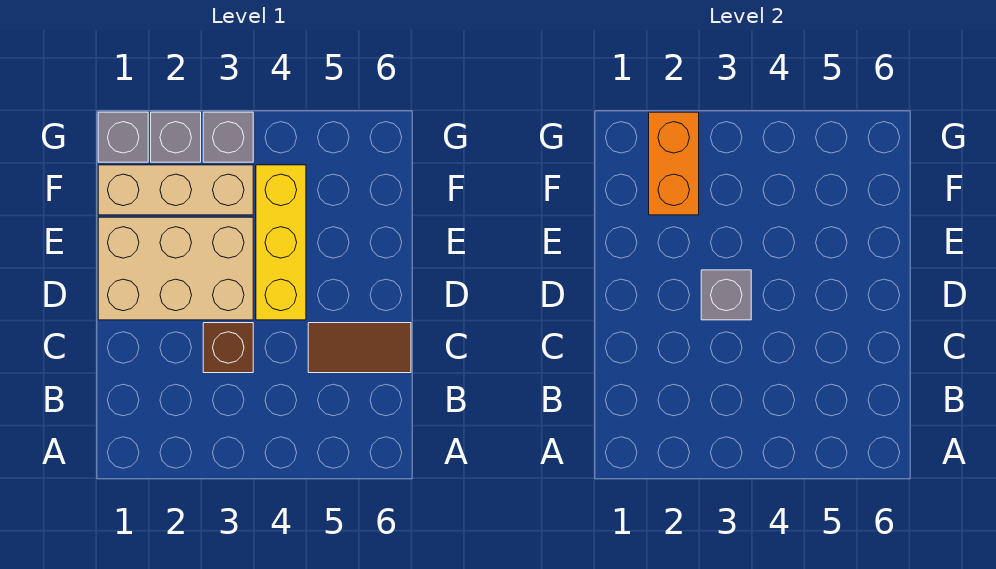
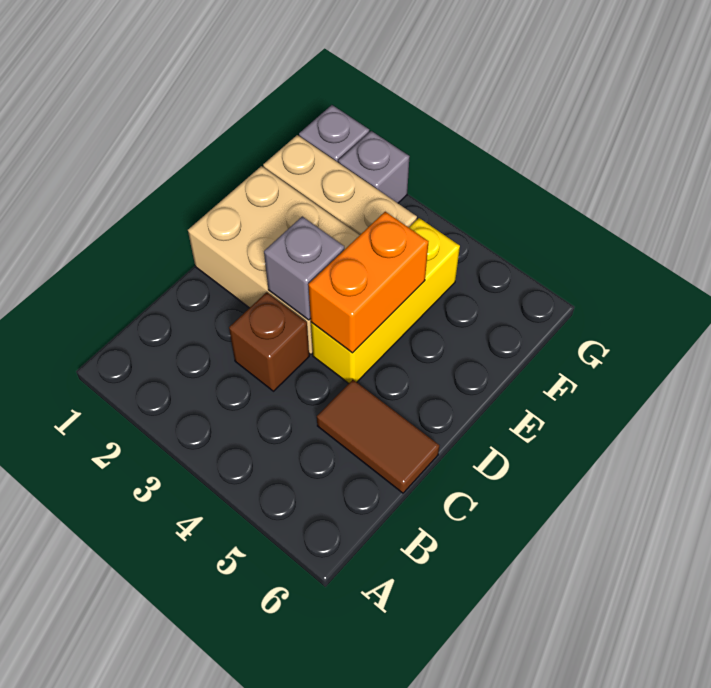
orange 1x2 brick [649,112,699,215] -> orange 1x2 brick moved to [308,212,428,353]
grey 1x1 brick [203,112,253,162] -> none

